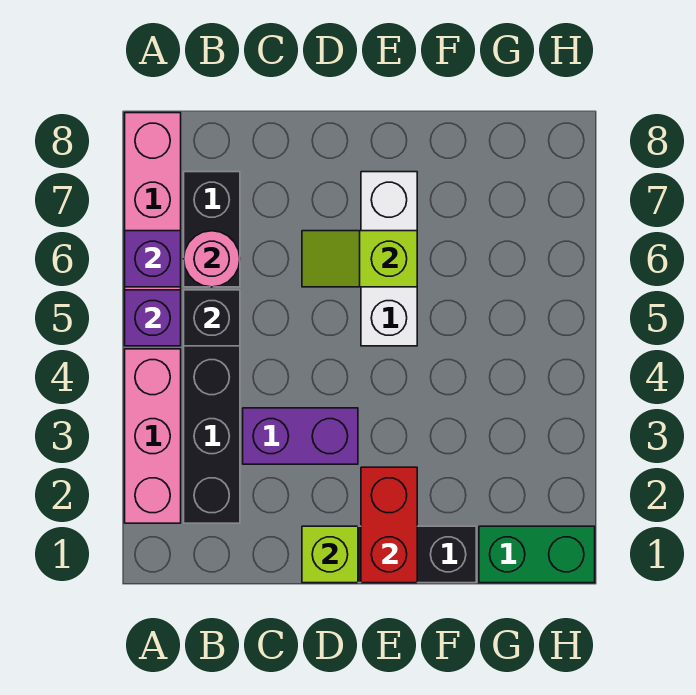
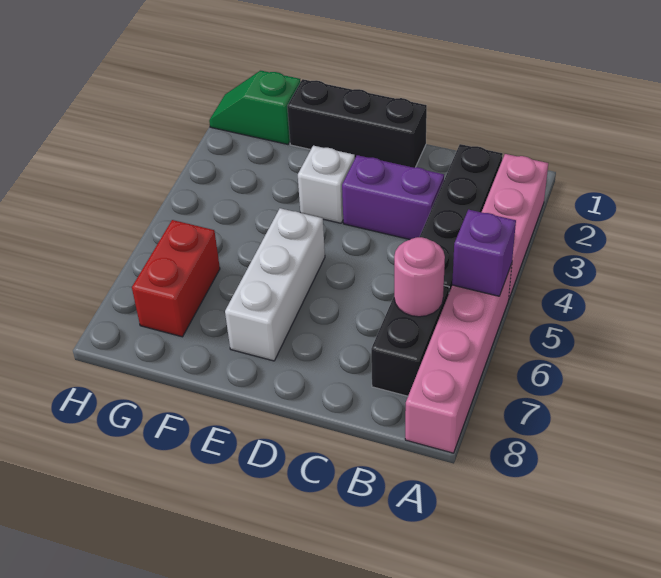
purple 1x1 brick [125,231,181,287] -> none
black 1x1 brick [184,290,240,346] -> none
lime 1x1 brick [302,526,358,583] -> none
lime 1x2 slope [302,231,417,287] -> none
red 1x2 brick [361,467,417,583] -> red 1x2 brick moved to [132,220,220,337]
none -> white 1x1 brick [298,146,355,223]
green 1x2 brick [479,526,595,583] -> green 1x2 slope [209,71,300,144]

